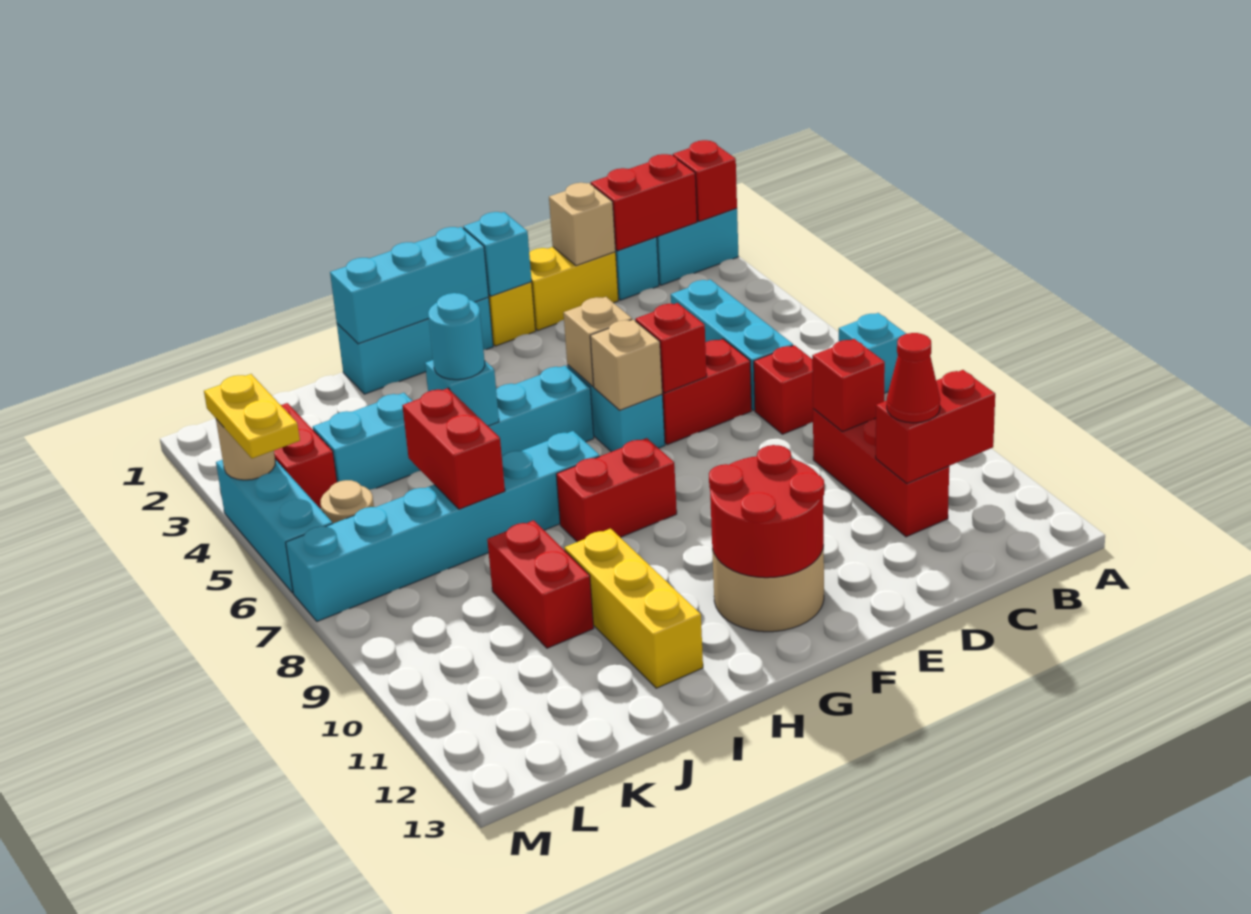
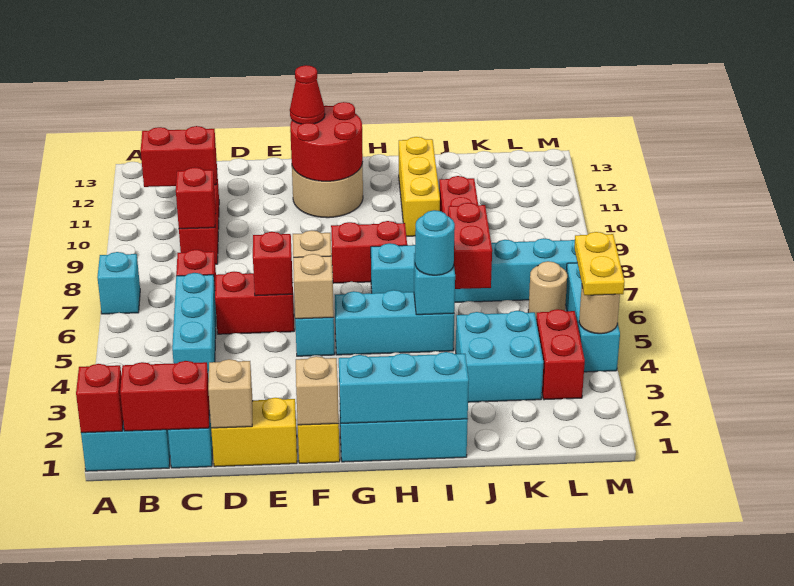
red 1x1 cone [887,333,940,423] -> red 1x1 cone moved to [290,65,325,124]
cyan 1x1 brick [463,212,532,296] -> tan 1x1 brick [296,356,339,425]
cyan 1x2 brick [313,393,421,490] -> cyan 2x2 brick [456,311,544,402]

